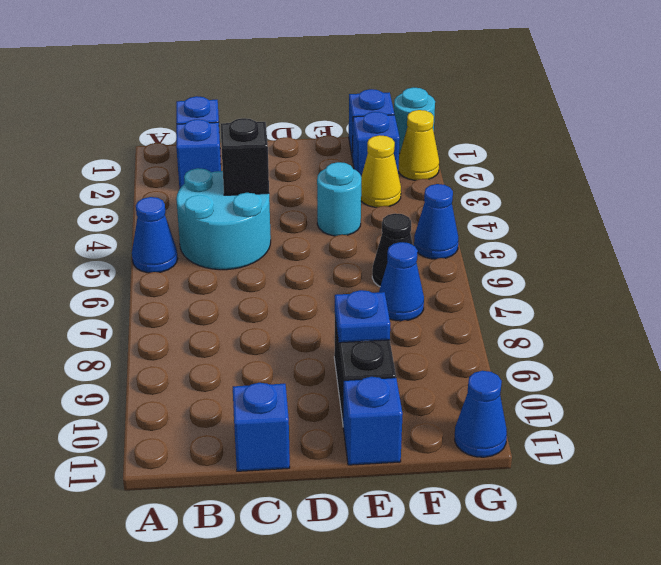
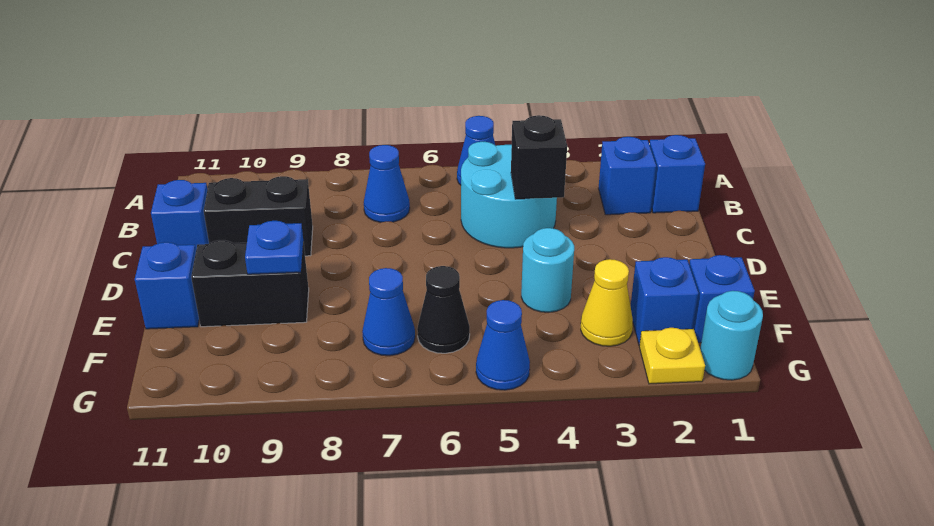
none -> black 1x2 brick [204,176,313,256]
yellow 1x1 cone [398,110,439,180] -> yellow 1x1 plate [639,328,705,384]
blue 1x1 cone [455,371,507,457] -> blue 1x1 cone moved to [364,145,410,222]

